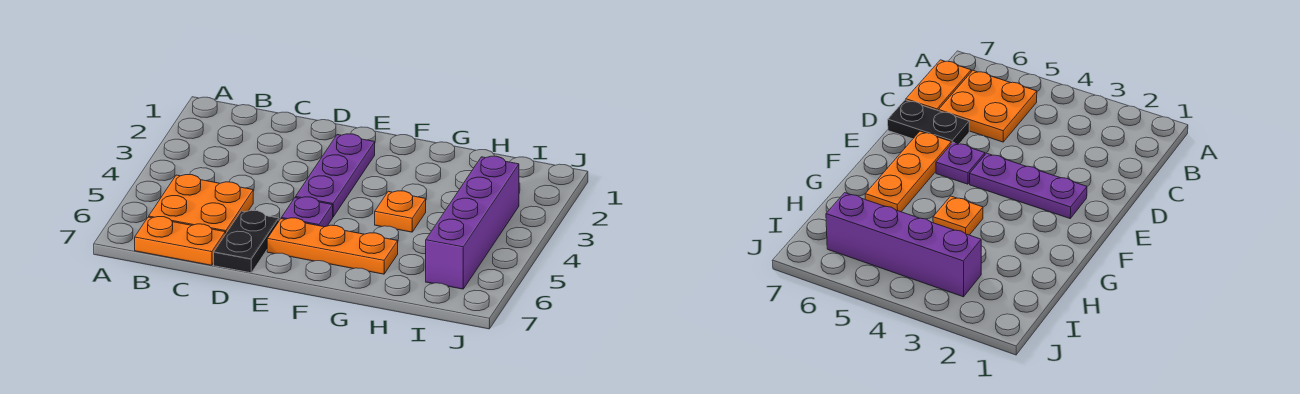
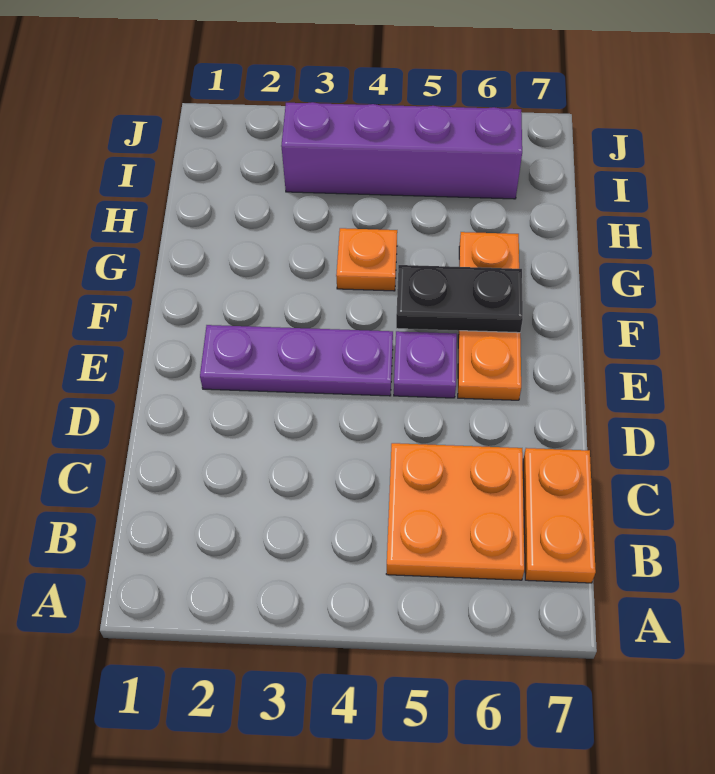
black 1x2 plate [214,210,279,273] -> black 1x2 plate moved to [396,265,523,333]

